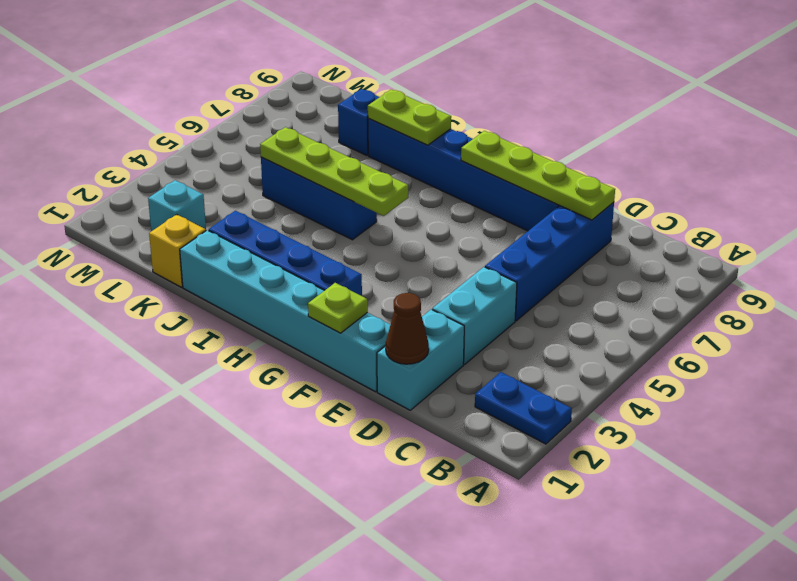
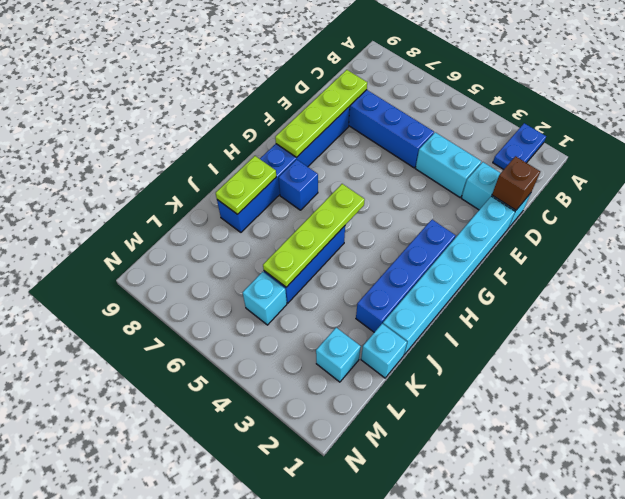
brown 1x1 cone [386,293,429,364] -> brown 1x1 brick [492,156,540,210]
lime 1x1 plate [308,283,368,333] -> none
yellow 1x1 brick [149,214,206,287] -> cyan 1x1 brick [361,324,407,378]
blue 1x1 brick [338,89,379,155] -> blue 1x1 brick moved to [279,159,318,210]
none -> cyan 1x1 brick [243,272,287,325]

